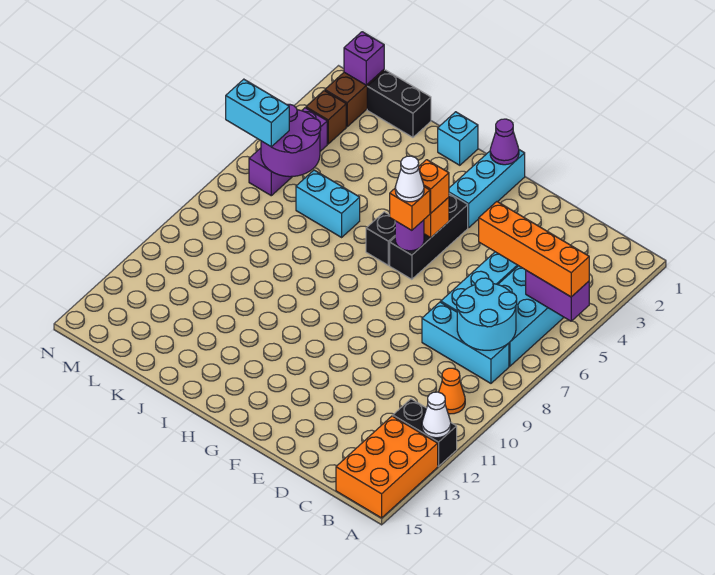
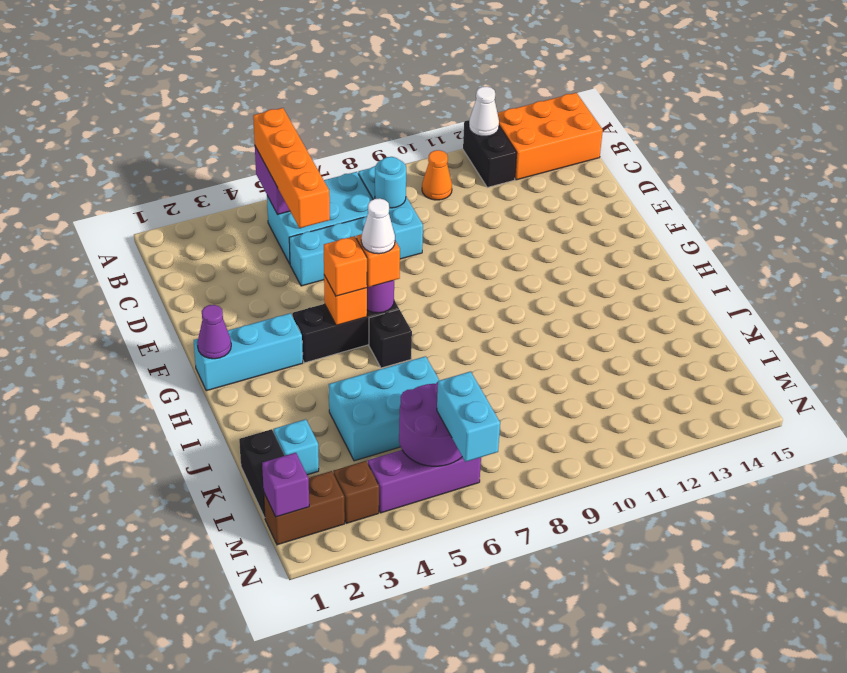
cyan 2x2 round brick [457,278,517,350] -> cyan 1x1 round brick [375,157,406,208]
cyan 1x1 brick [438,112,478,165] -> cyan 1x1 brick moved to [274,419,319,475]
cyan 1x2 brick [296,170,360,237] -> cyan 2x3 brick [329,356,439,461]

